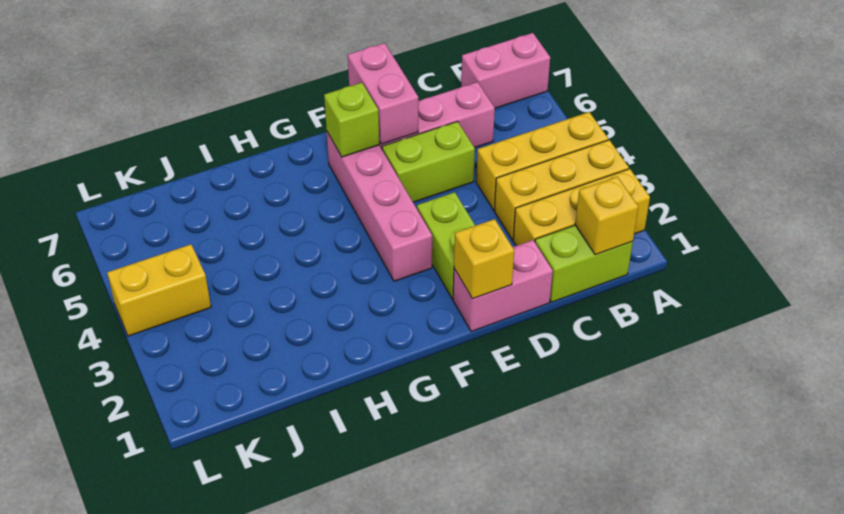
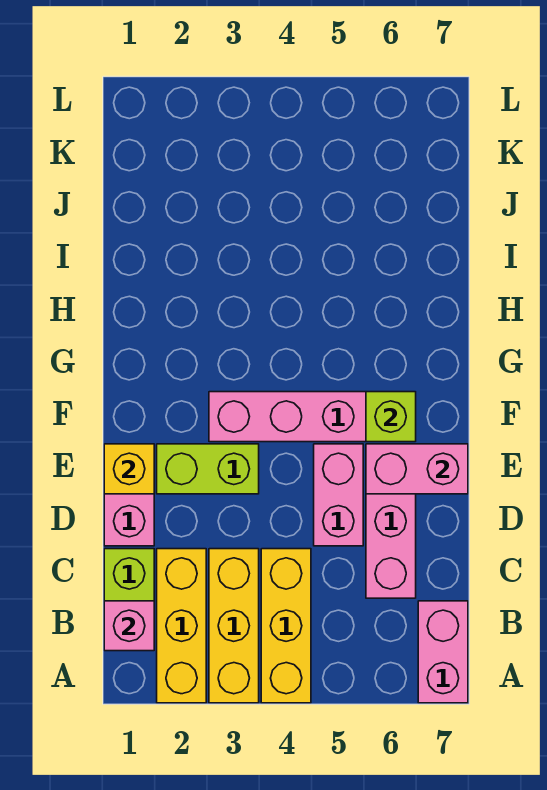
yellow 1x1 brick [575,177,638,255] -> pink 1x1 brick [104,601,154,651]
lime 1x2 brick [382,122,475,202] -> pink 1x2 brick [314,444,363,546]
yellow 1x2 brick [107,244,211,336] -> none

